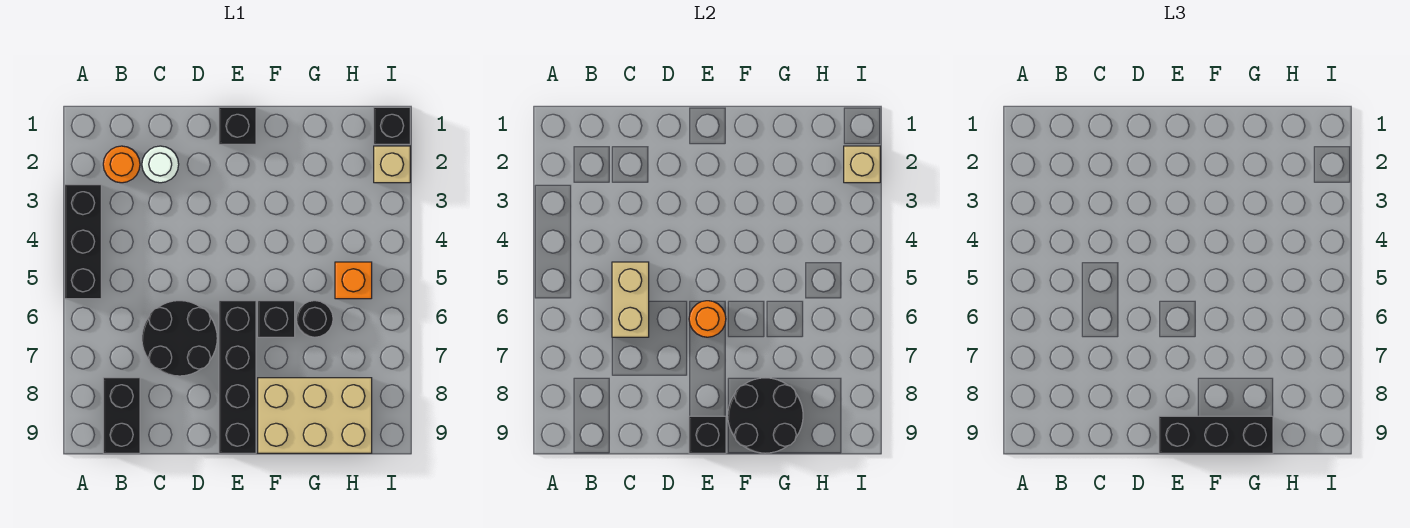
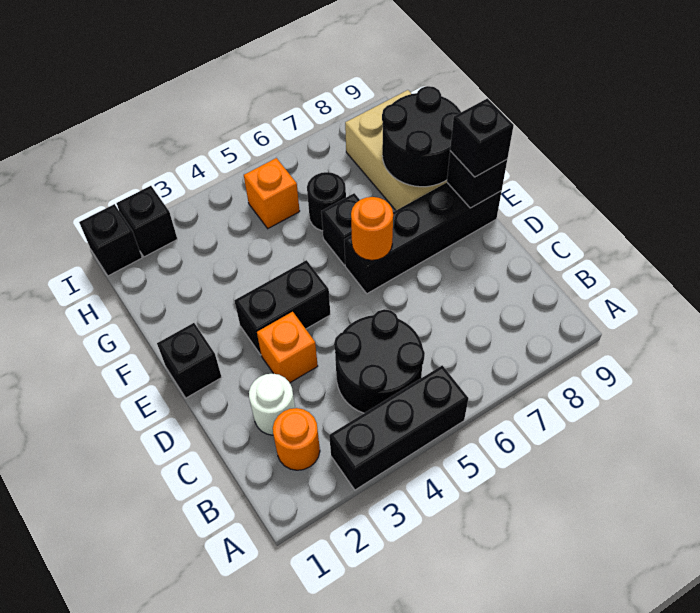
black 1x2 brick [103,378,140,453] -> black 1x2 brick moved to [234,260,330,355]
tan 1x2 brick [612,262,649,337] -> none
black 2x2 round brick [142,301,217,376] -> black 2x2 round brick moved to [334,309,425,413]
none -> orange 1x1 brick [257,312,318,383]
black 1x3 brick [1159,416,1273,453] -> black 1x1 brick [450,98,514,177]
tan 1x1 brick [374,146,410,183] -> black 1x1 brick [116,186,177,257]
tan 1x1 brick [844,146,880,183] -> none

